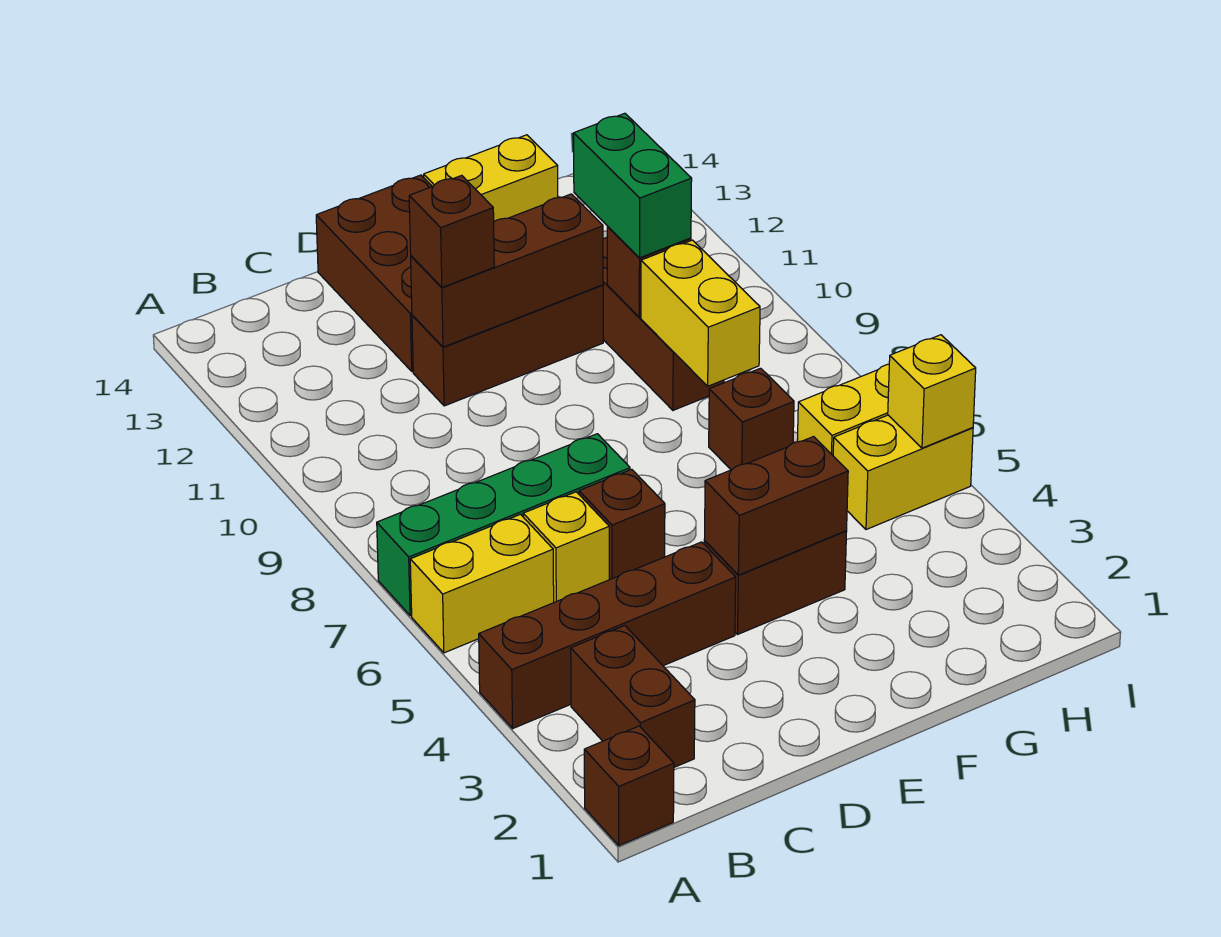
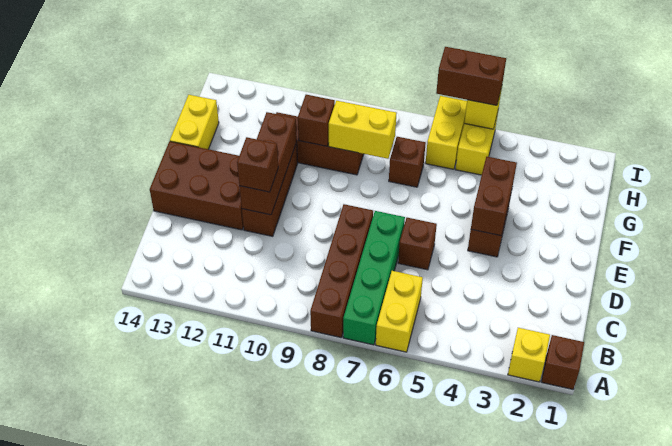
brown 1x4 brick [479,542,736,728] -> brown 1x4 brick moved to [310,204,373,337]
brown 1x2 brick [571,626,695,767] -> brown 1x2 brick moved to [436,47,506,105]
yellow 1x1 brick [523,492,609,602] -> yellow 1x1 brick moved to [508,328,550,382]
green 1x2 brick [574,113,692,258] -> none

